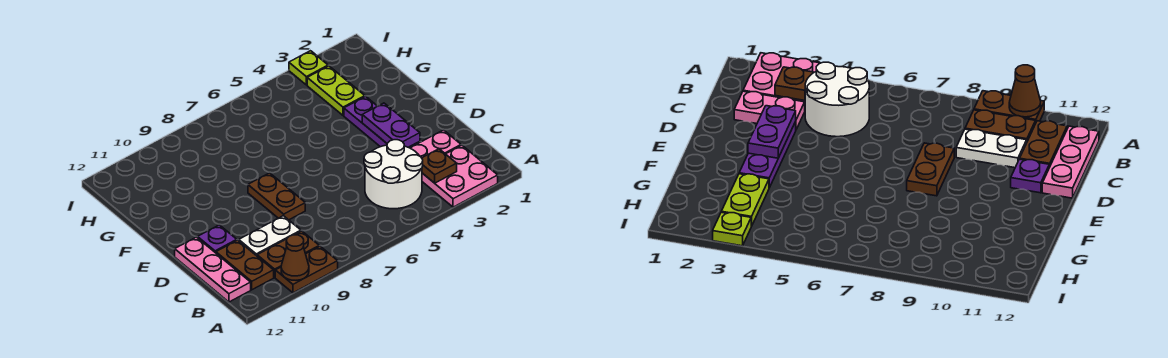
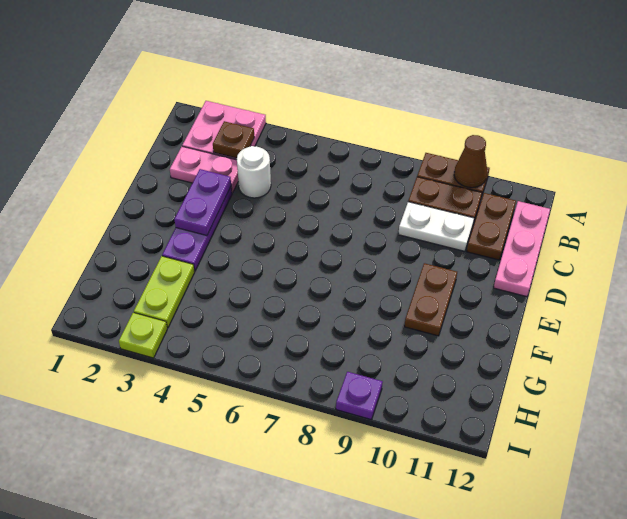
white 2x2 round brick [364,140,423,209] -> white 1x1 round brick [237,146,271,198]
brown 1x2 plate [248,173,305,220] -> brown 1x2 plate moved to [405,263,457,336]
purple 1x1 plate [198,225,237,253] -> purple 1x1 plate moved to [336,372,383,420]

